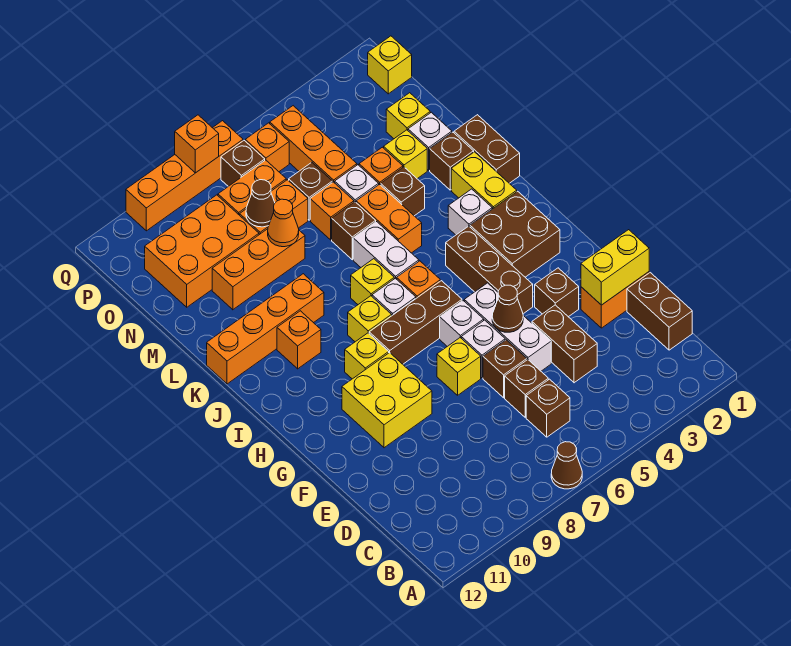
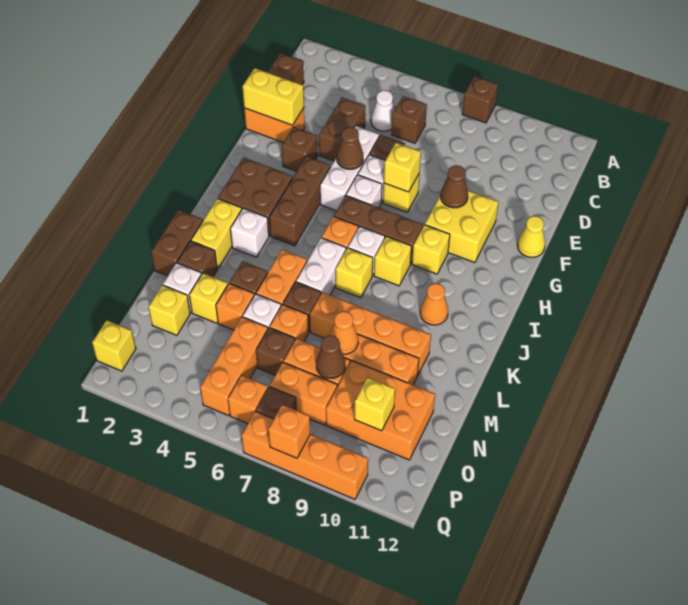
brown 1x1 cone [551,442,582,489] -> brown 1x1 cone moved to [441,165,468,208]
none -> white 1x1 cone [371,90,395,131]
brown 1x1 brick [505,360,548,417] -> brown 1x1 brick moved to [462,76,498,123]
none -> yellow 1x1 brick [384,143,421,192]
none -> yellow 1x1 cone [518,216,545,257]
orange 1x1 brick [277,311,321,369] -> orange 1x1 cone [420,283,448,325]
orange 1x4 brick [207,274,324,384] -> orange 1x4 brick moved to [310,292,431,374]
none -> yellow 1x1 brick [354,377,395,431]

